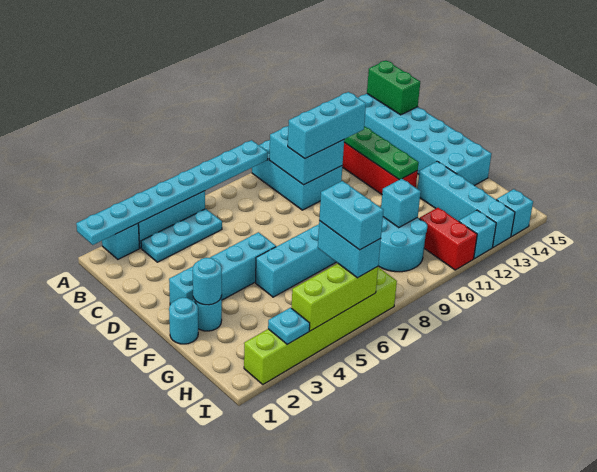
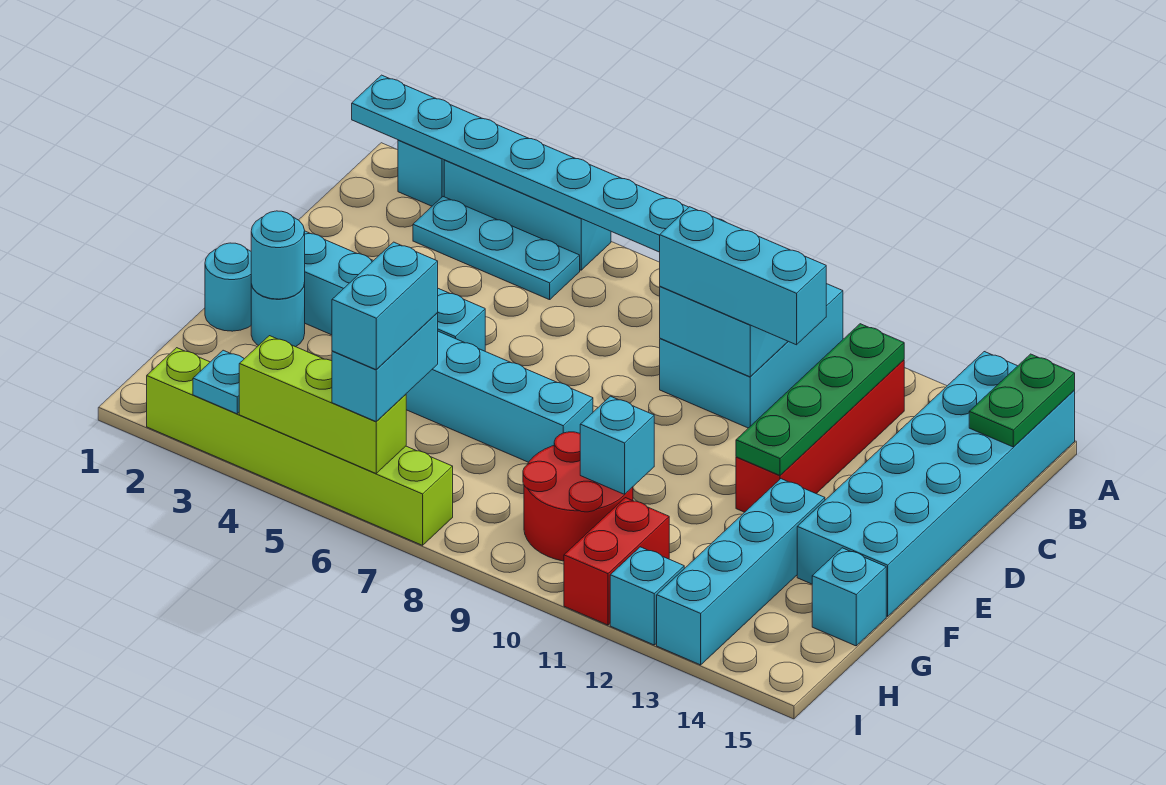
green 1x2 brick [367,61,420,115] -> green 1x2 plate [969,354,1075,447]
cyan 2x2 round brick [378,217,427,272] -> red 2x2 round brick [523,432,633,561]
cyan 1x1 brick [496,189,533,236] -> cyan 1x1 brick moved to [812,548,886,646]

